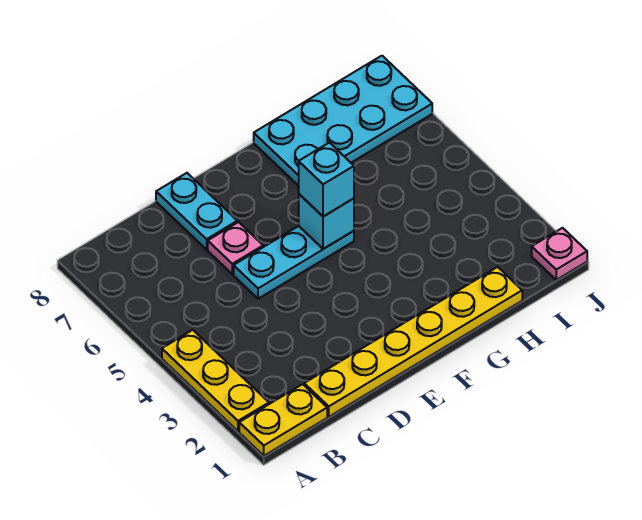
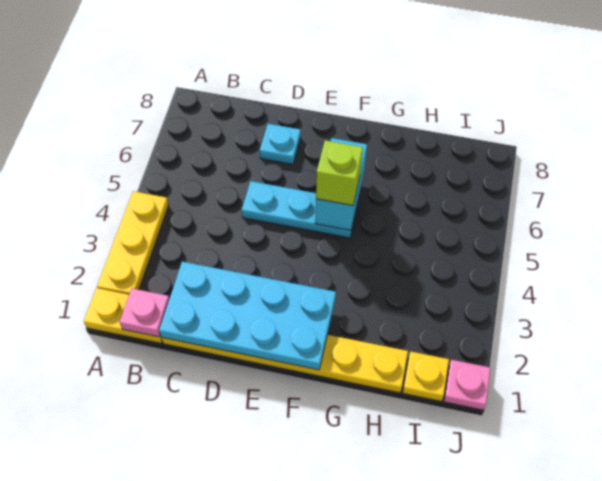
pink 1x1 plate [208,222,263,274] -> pink 1x1 plate moved to [120,288,169,337]
cyan 1x2 plate [156,173,237,250] -> cyan 1x1 plate [260,124,301,164]
cyan 1x1 brick [299,194,354,249] -> cyan 1x2 brick [315,138,367,230]
cyan 1x1 brick [299,143,354,217] -> lime 1x1 brick [316,141,363,206]
cyan 2x4 plate [254,56,432,186] -> cyan 2x4 plate moved to [159,262,336,370]
none -> yellow 1x1 plate [402,351,449,401]

